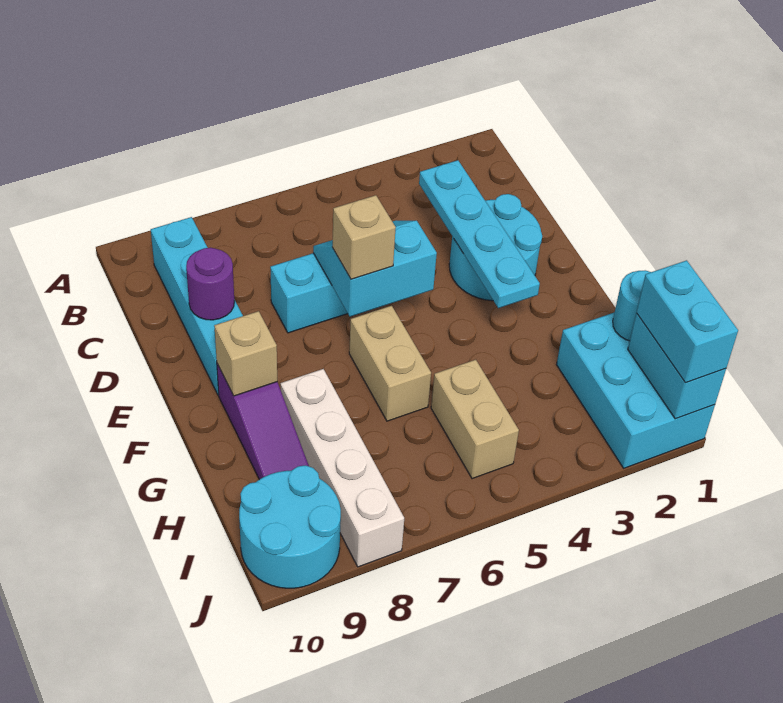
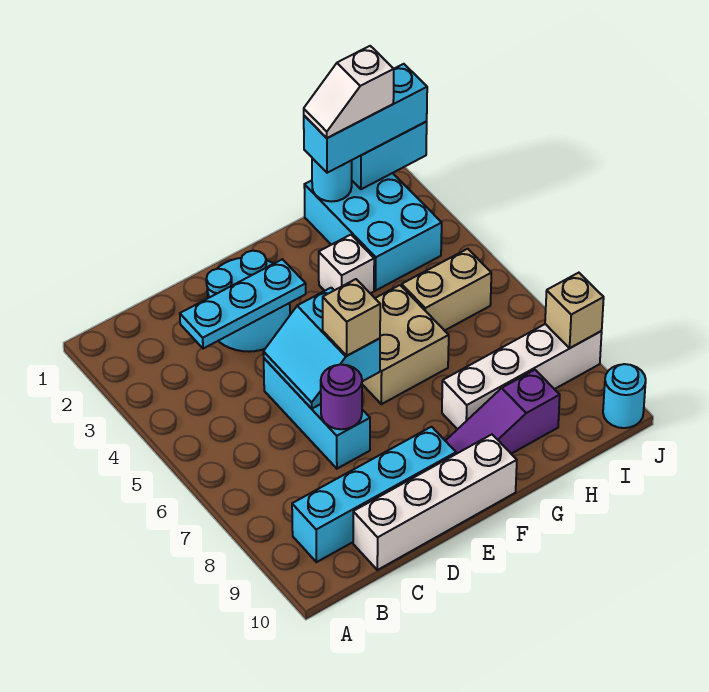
cyan 1x4 plate [419,160,540,308] -> cyan 1x3 plate [180,259,306,349]
none -> white 1x4 brick [353,434,517,570]
purple 1x1 round brick [186,248,234,320] -> purple 1x1 round brick moved to [321,364,362,429]
tan 1x2 brick [349,306,431,421] -> tan 2x2 brick [362,285,449,404]
purple 1x3 slope [217,364,309,480] -> purple 1x3 slope turned to [446,370,560,454]
tan 1x1 brick [214,311,277,396] -> tan 1x1 brick moved to [545,273,604,348]
none -> white 1x1 brick [319,235,374,293]
cyan 2x3 brick [556,313,715,468] -> cyan 2x3 brick turned to [304,173,442,290]
none -> white 1x2 slope [304,46,394,138]
cyan 1x2 brick [636,260,738,383] -> cyan 1x3 brick [304,64,427,173]
cyan 2x2 round brick [239,465,341,588] -> cyan 1x1 round brick [603,364,646,428]

